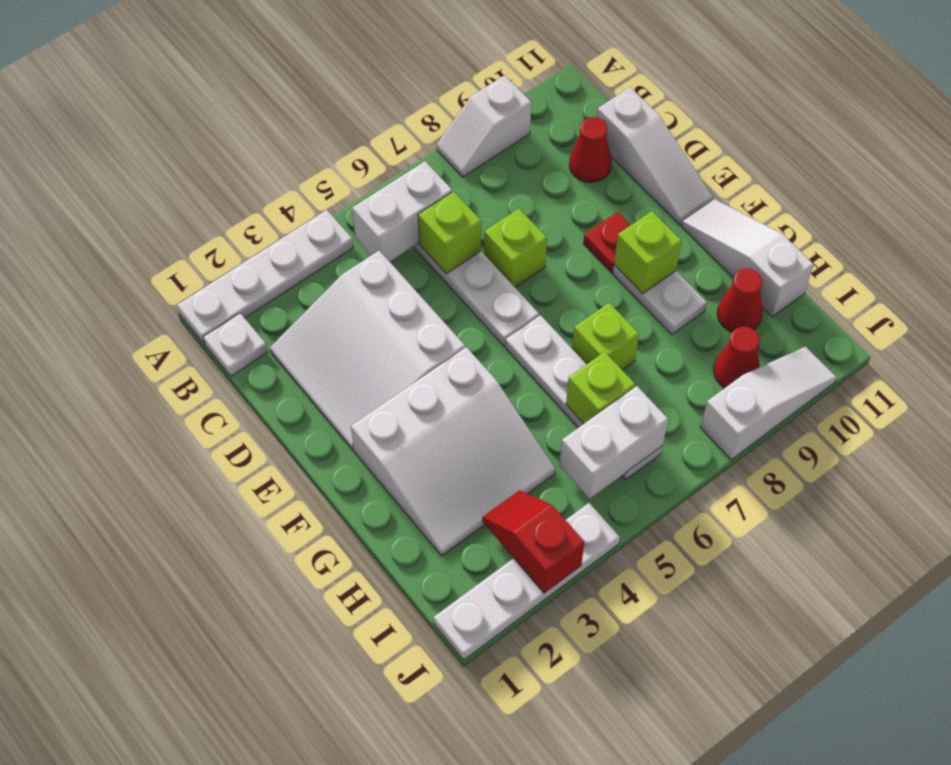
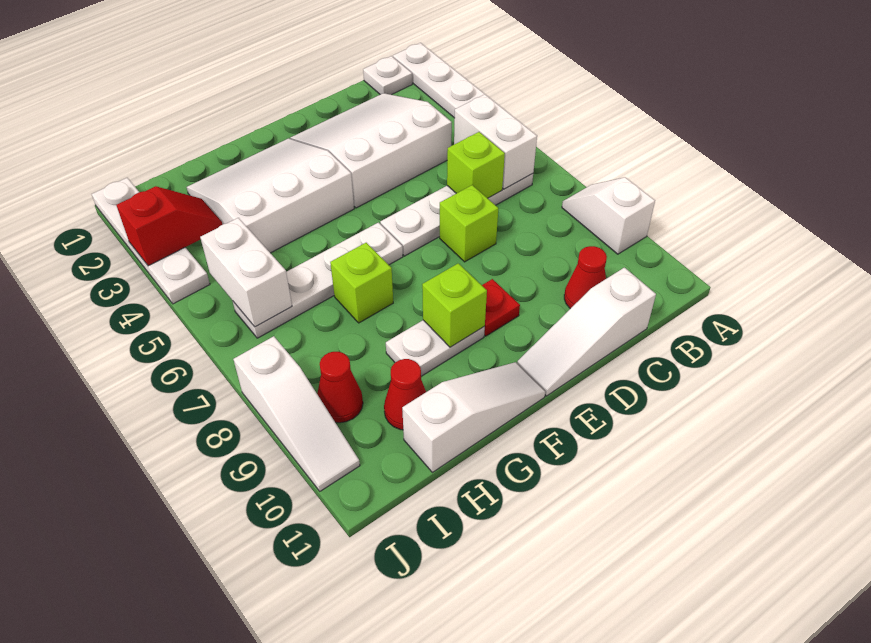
white 3x3 slope [351,347,556,556] -> white 3x3 slope turned to [187,138,354,253]
lime 1x1 brick [566,352,635,424] -> none

